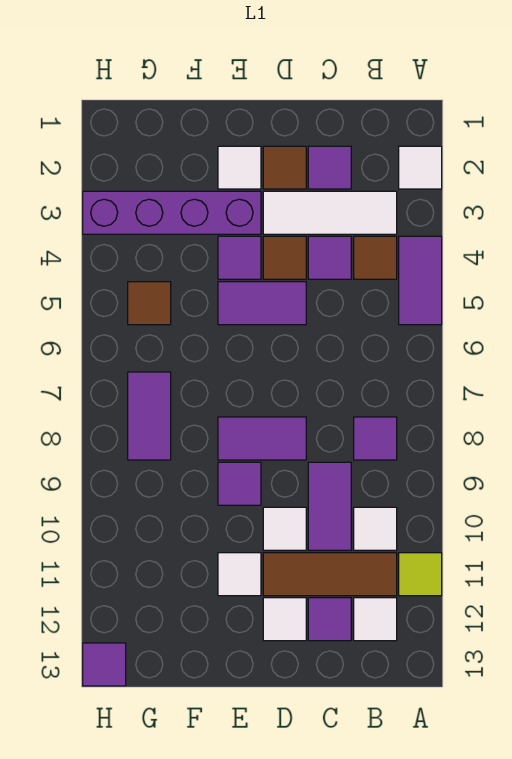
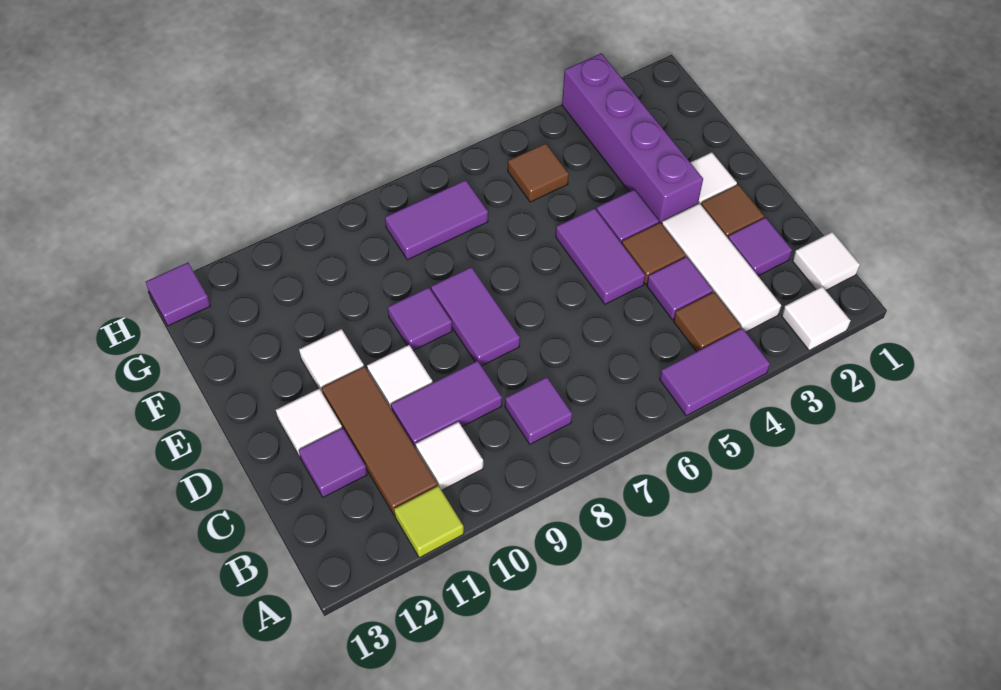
white 1x1 tile [354,598,397,641] -> white 1x1 tile moved to [792,232,860,290]

